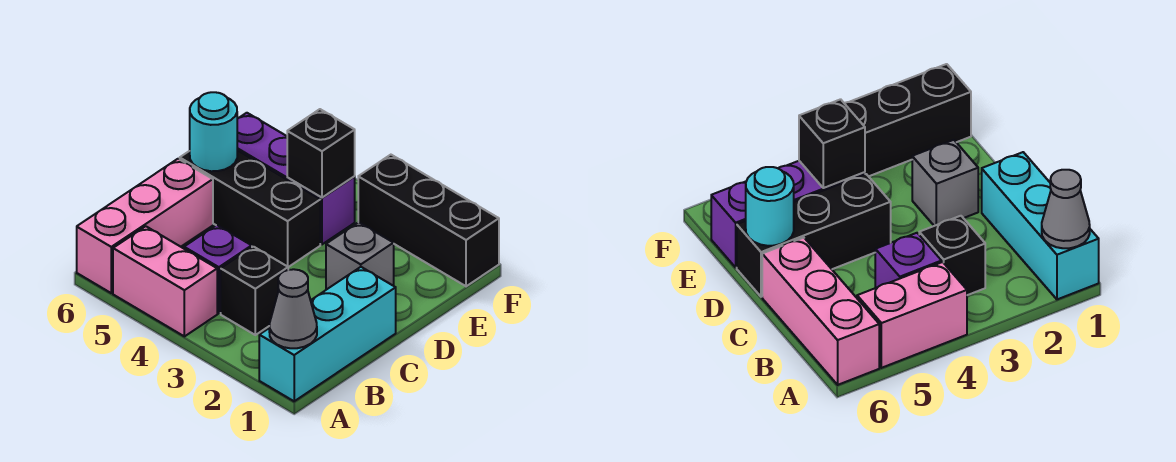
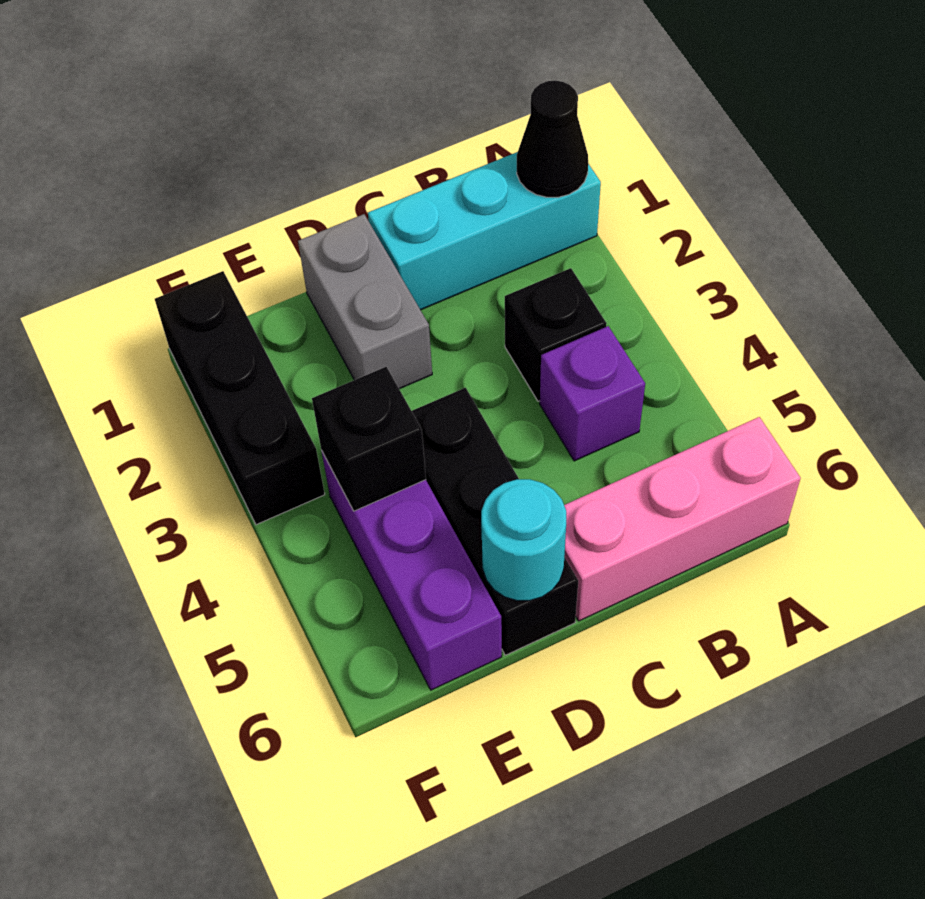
grey 1x1 cone [269,269,317,348] -> black 1x1 cone [517,80,588,197]
pink 1x2 brick [113,226,217,336] -> none
grey 1x1 brick [326,222,394,290] -> grey 1x2 brick [298,214,432,389]

